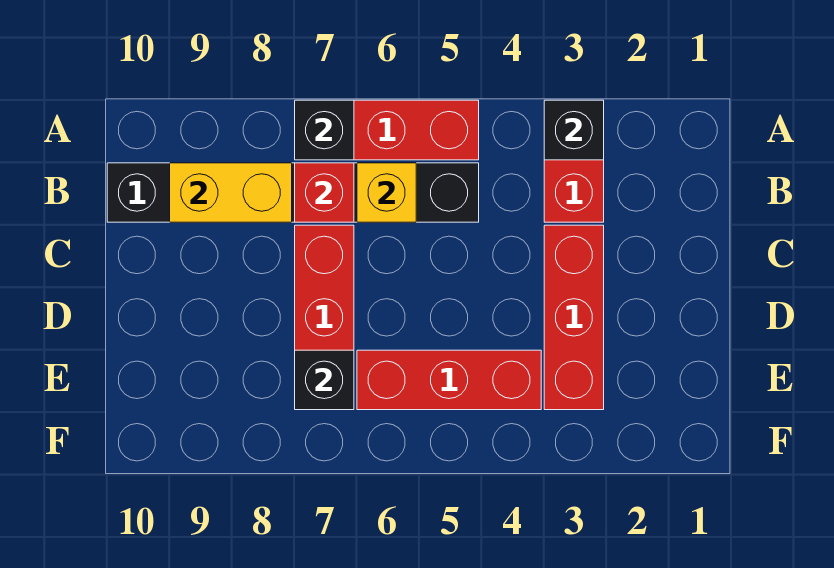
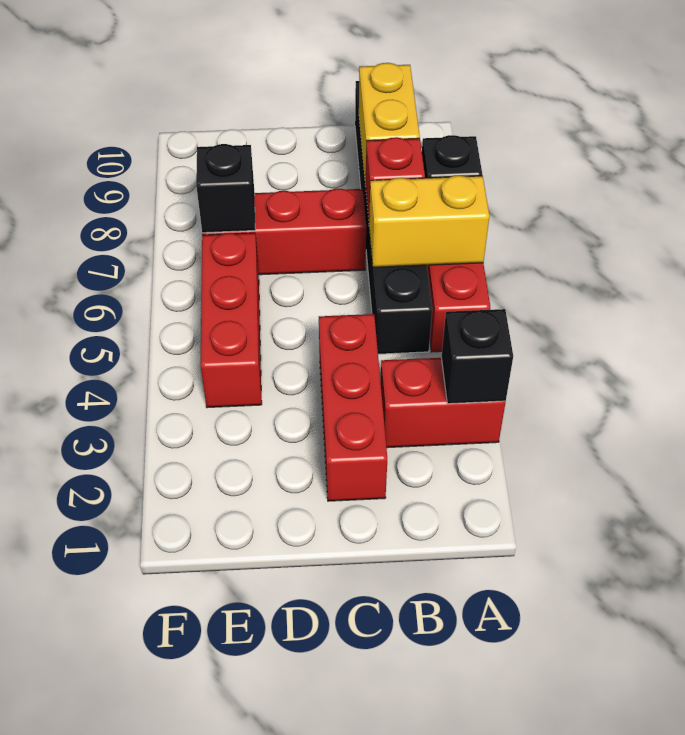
yellow 1x1 brick [357,163,416,222] -> yellow 1x2 brick [369,175,489,267]
red 1x3 brick [544,225,604,410] -> red 1x3 brick turned to [319,314,387,501]

